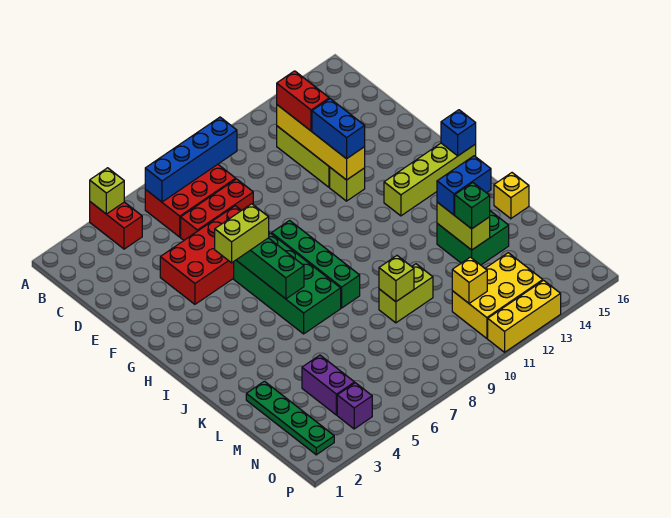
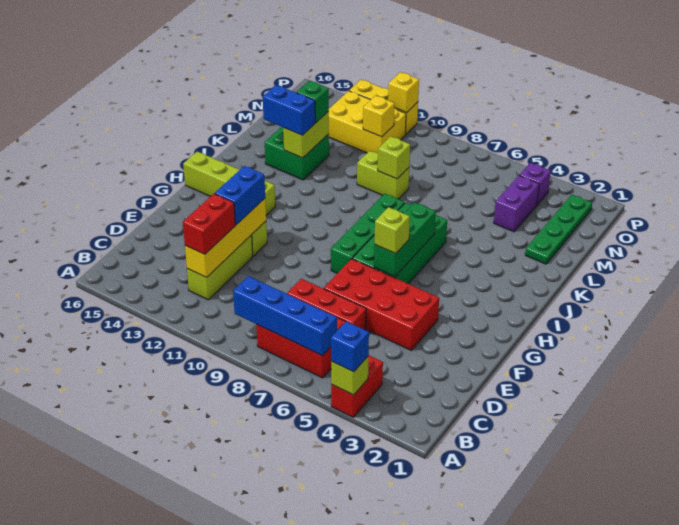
lime 1x2 brick [215,204,269,263] -> lime 1x1 brick [375,207,410,254]
blue 1x1 brick [441,110,476,156] -> blue 1x1 brick moved to [331,321,369,372]
yellow 1x1 brick [494,173,529,219] -> yellow 1x1 brick moved to [388,72,419,113]

